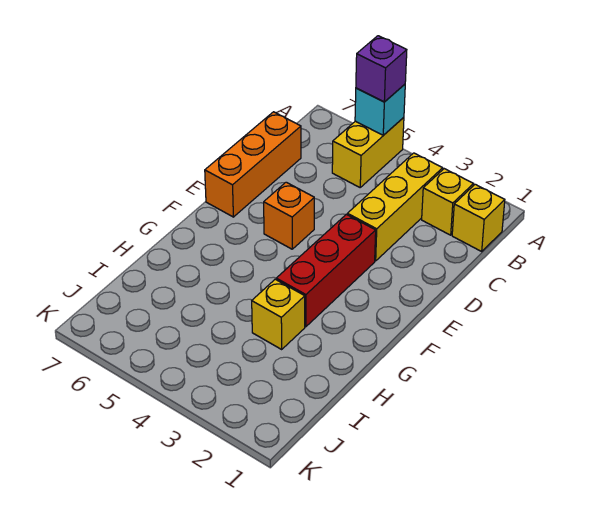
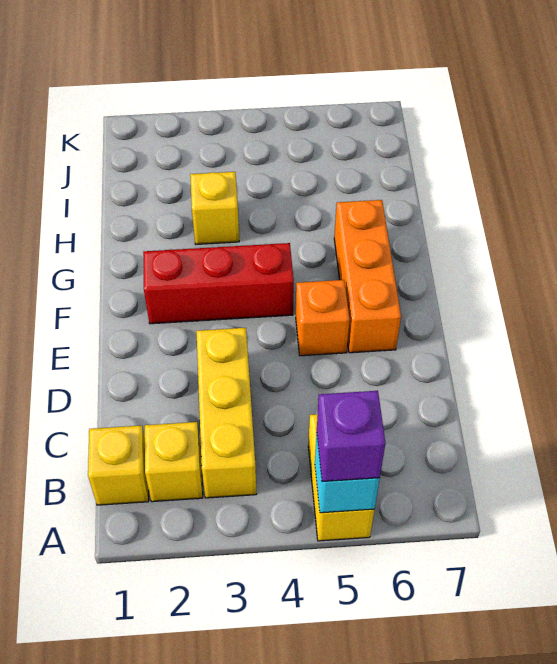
orange 1x3 brick [205,112,301,217] -> orange 1x3 brick moved to [334,200,401,353]
red 1x3 brick [276,214,376,327] -> red 1x3 brick turned to [143,243,294,324]

